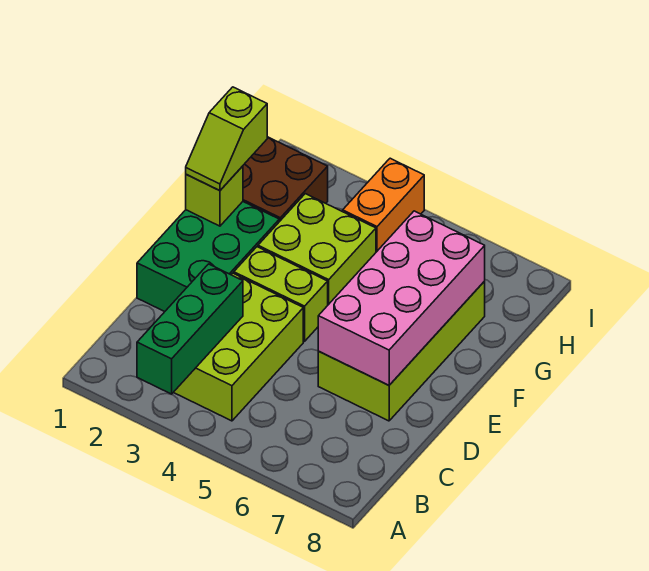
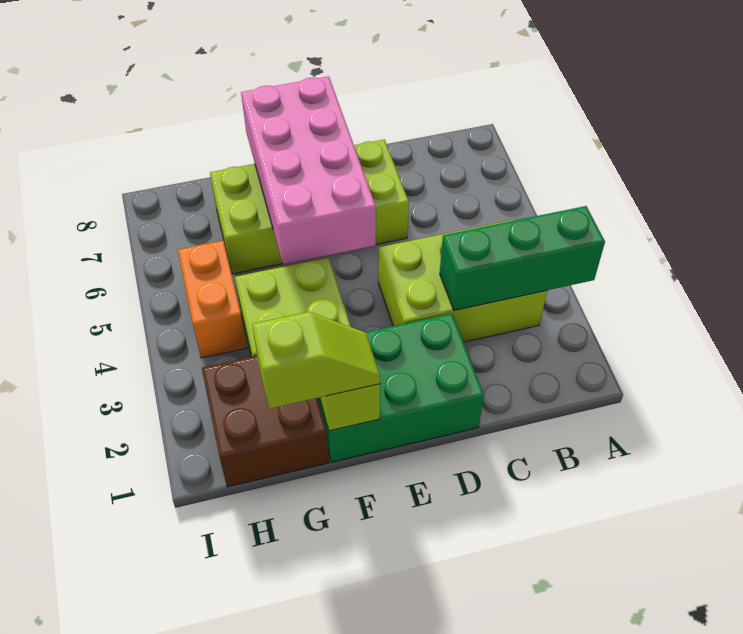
pink 2x4 brick [318,211,485,385] -> pink 2x4 brick turned to [241,76,376,264]
lime 1x2 brick [234,247,328,341] -> none
orange 1x2 brick [343,158,424,252] -> orange 1x2 brick turned to [178,241,247,358]

